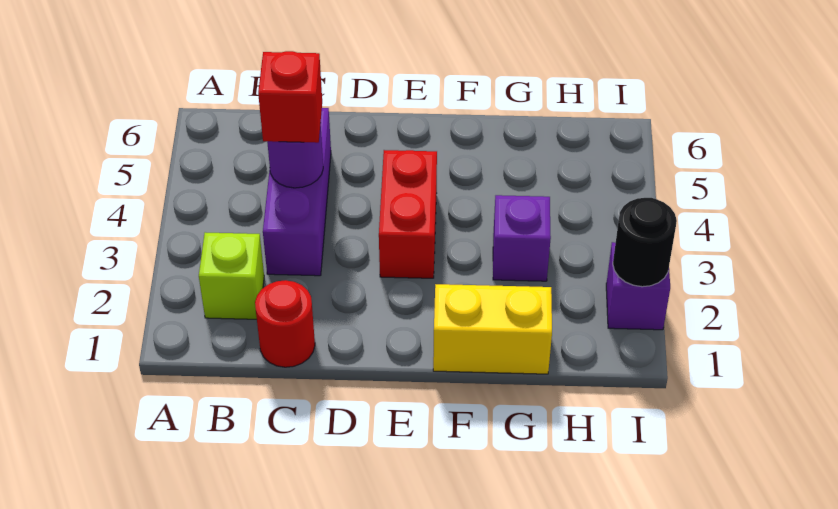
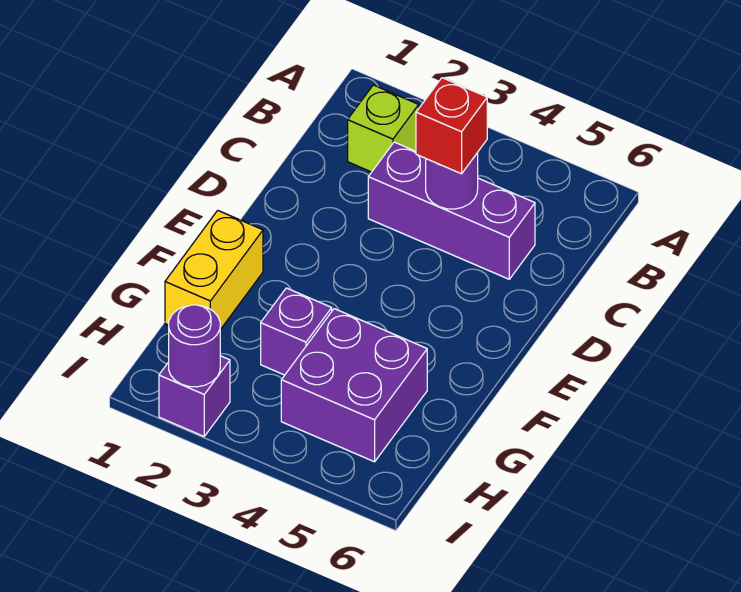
red 1x1 round brick [255,280,315,367] -> none
red 1x2 brick [379,150,437,278] -> none
none -> purple 2x2 brick [281,309,427,462]
black 1x1 round brick [613,198,677,287] -> purple 1x1 round brick [169,305,220,387]

